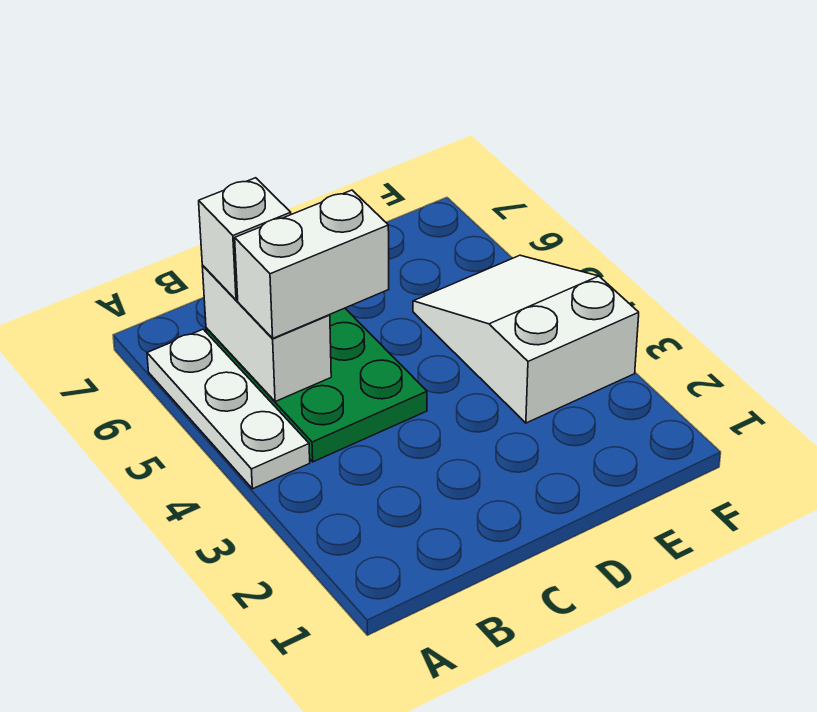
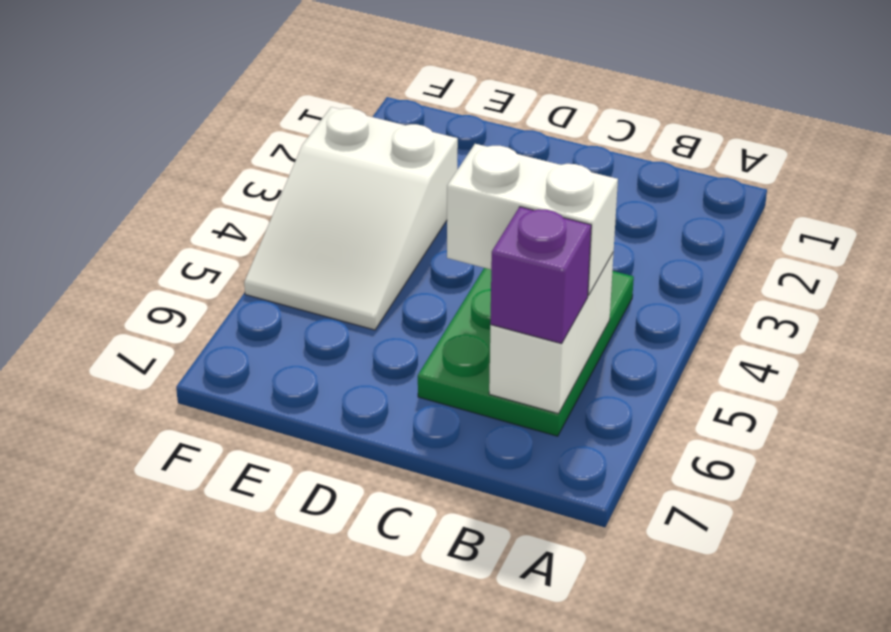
white 1x3 plate [147,329,310,489] -> none
white 1x1 brick [199,178,291,300] -> purple 1x1 brick [490,207,591,344]

